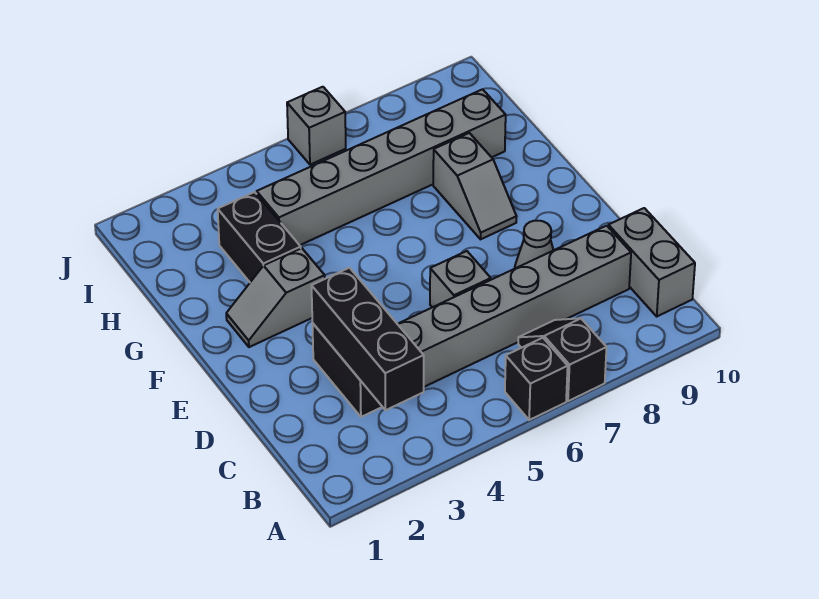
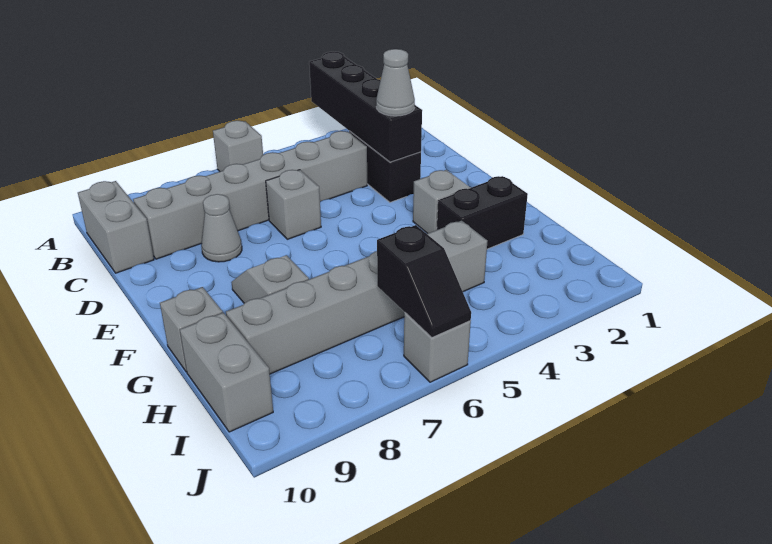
black 1x1 brick [505,338,568,420] -> grey 1x1 brick [213,121,263,171]
black 1x2 slope [518,318,607,401] -> black 1x2 slope moved to [377,225,471,337]
black 1x3 brick [312,268,424,410] -> black 1x4 brick [309,52,422,162]
none -> grey 1x1 cone [376,49,415,116]
black 1x2 brick [218,192,301,282] -> black 1x2 brick turned to [437,176,528,249]
none -> grey 1x1 brick [160,287,223,372]
none -> grey 1x2 brick [180,313,273,432]

